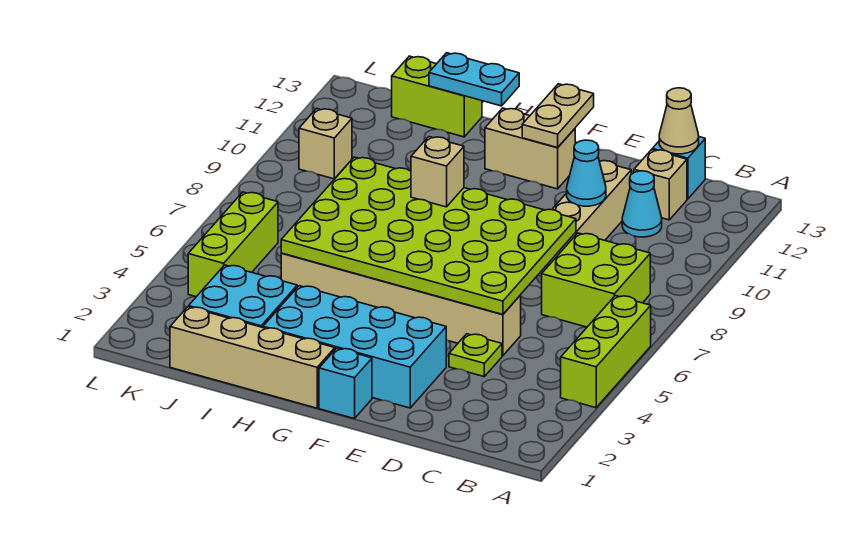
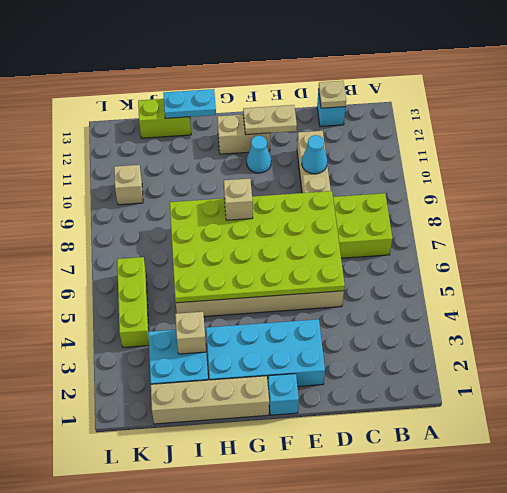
lime 1x3 brick [561,296,651,408] -> none
cyan 1x1 cone [622,171,662,237] -> cyan 1x1 cone moved to [247,136,271,173]
tan 1x1 brick [634,150,687,220] -> tan 1x1 brick moved to [175,312,206,354]
tan 1x1 cone [659,88,699,154] -> tan 1x1 plate [318,81,346,108]
lime 1x1 plate [449,334,502,377] -> none
tan 1x2 plate [522,84,594,148] -> tan 1x2 plate turned to [243,105,297,135]

